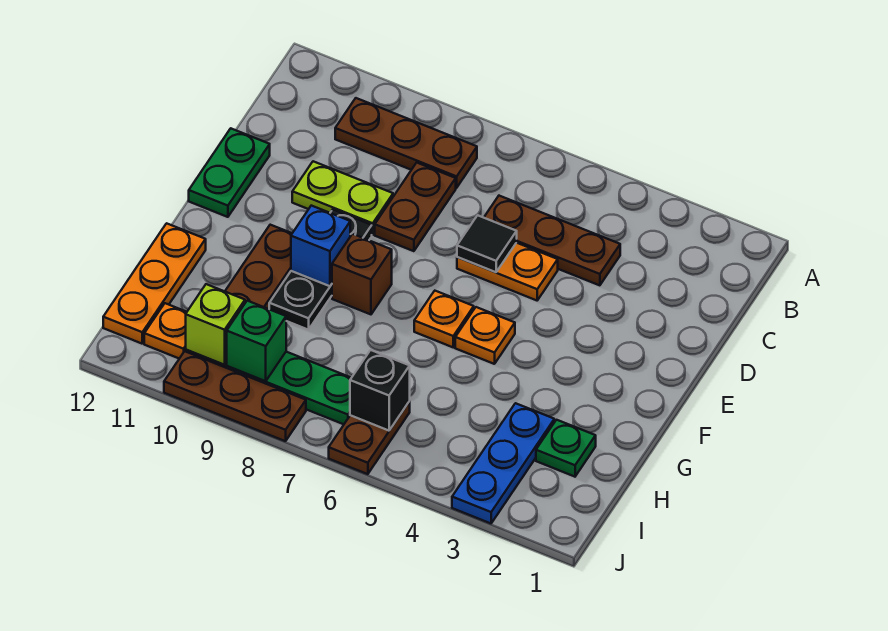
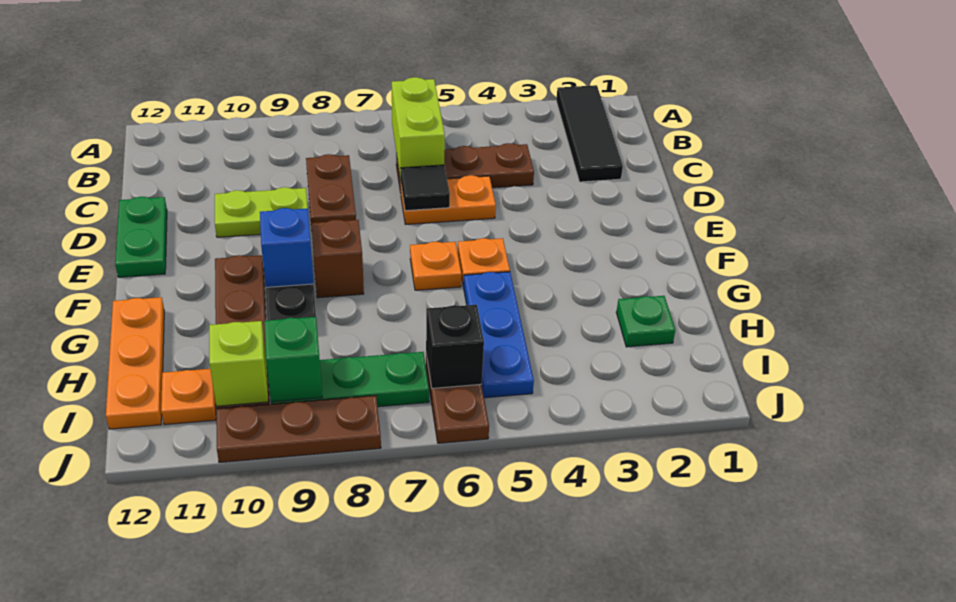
none -> black 1x3 tile [556,85,623,182]
none -> lime 1x2 brick [392,77,445,180]
brown 1x3 plate [335,98,477,188] -> none
blue 1x3 plate [452,403,554,523] -> blue 1x3 plate moved to [464,272,534,398]

